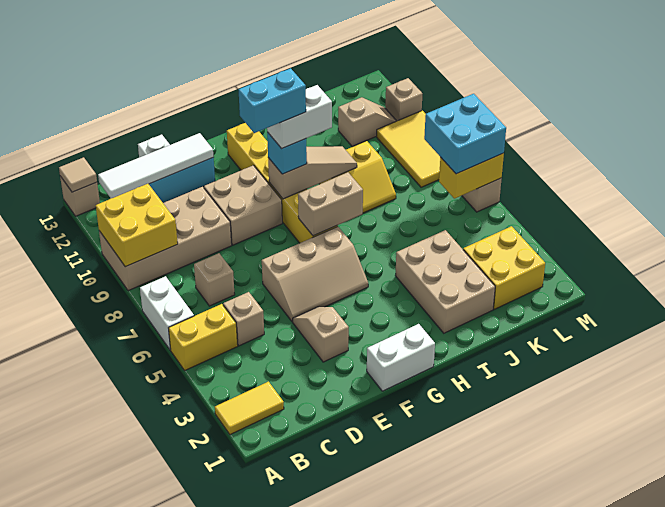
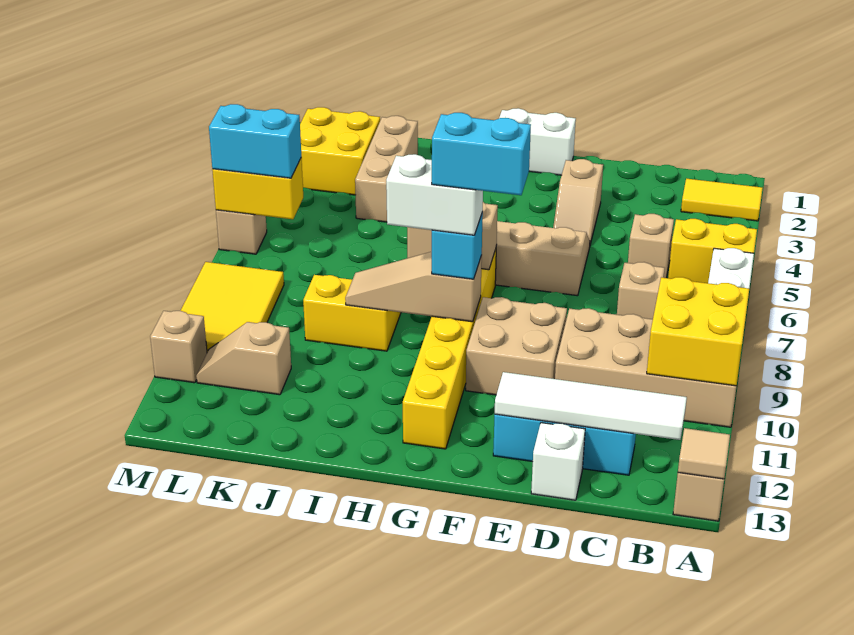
tan 2x3 brick [395,230,495,333] -> tan 1x3 brick [355,116,418,222]
cyan 2x2 brick [424,94,506,174] -> cyan 1x2 brick [209,104,301,178]

